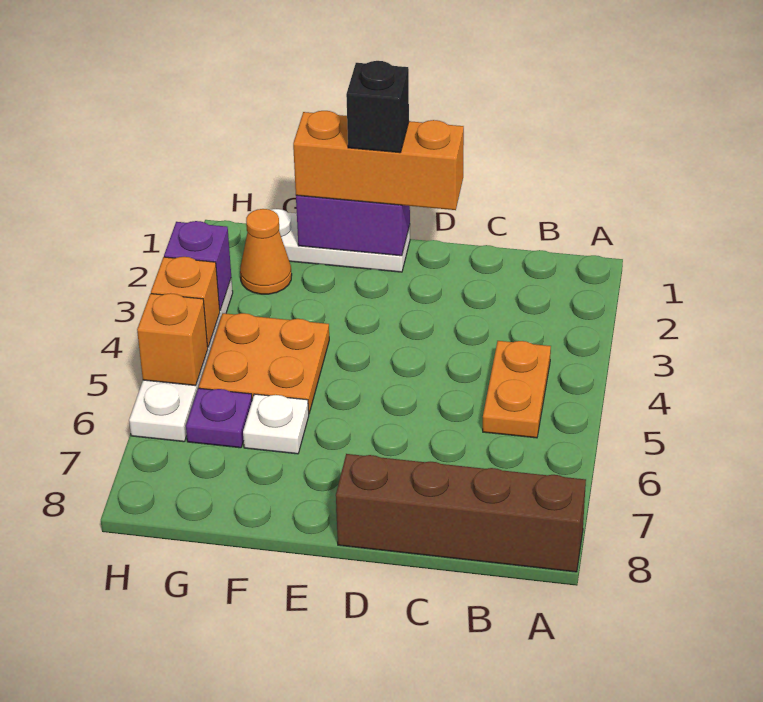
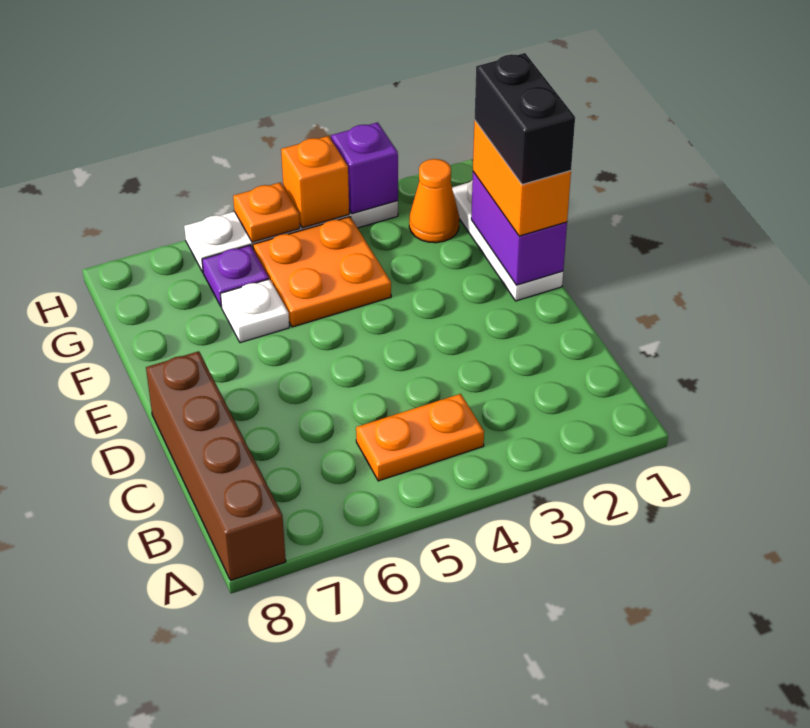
orange 1x3 brick [293,111,464,210] -> orange 1x2 brick [473,120,571,236]
black 1x1 brick [346,61,409,153] -> black 1x2 brick [475,53,575,185]
orange 1x1 brick [137,293,208,386] -> orange 1x1 plate [233,182,300,242]

